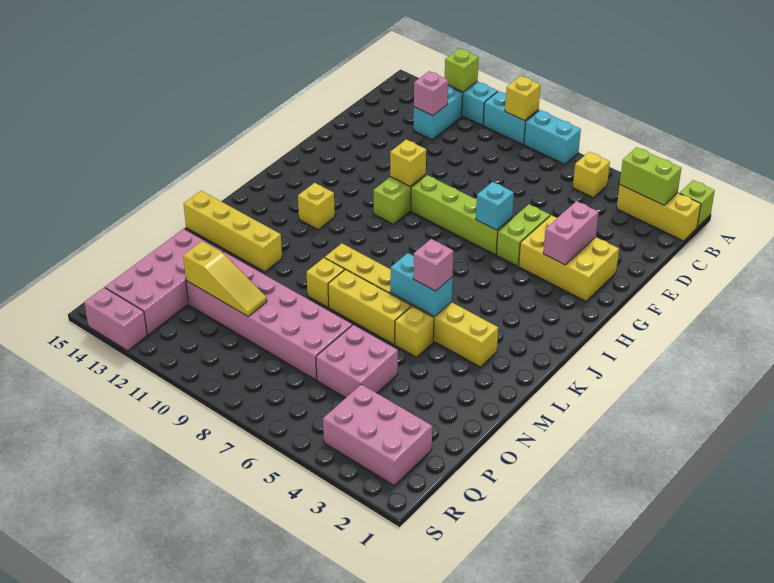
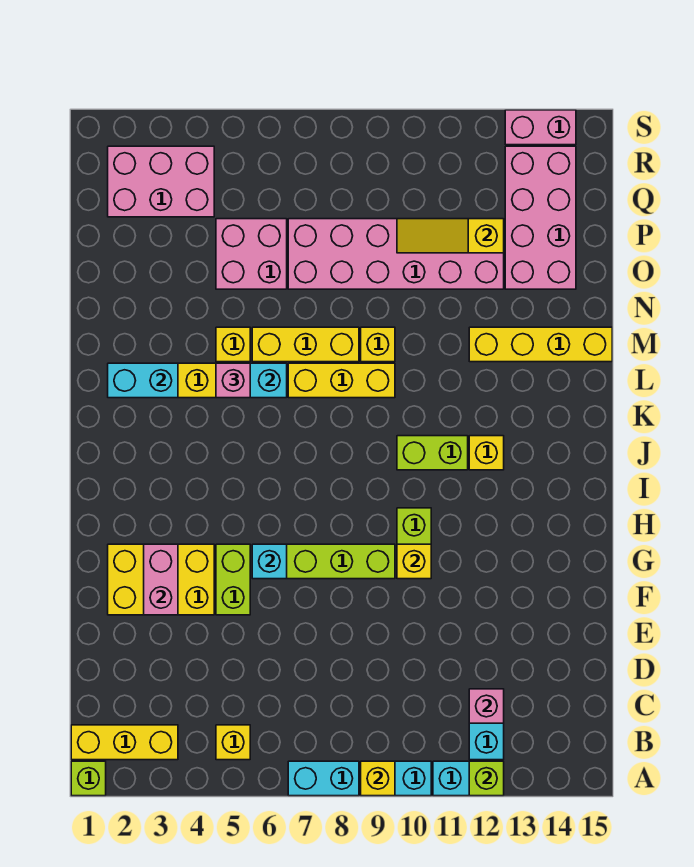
lime 1x2 brick [620,147,681,205] -> lime 1x2 brick moved to [397,436,468,470]
none -> cyan 1x2 brick [108,363,178,398]

